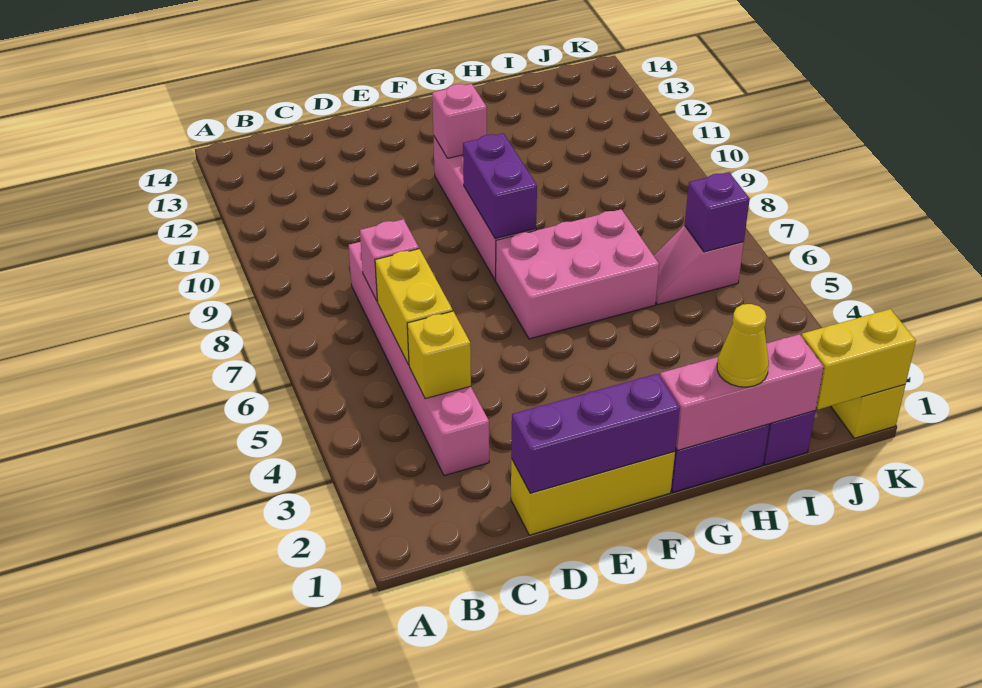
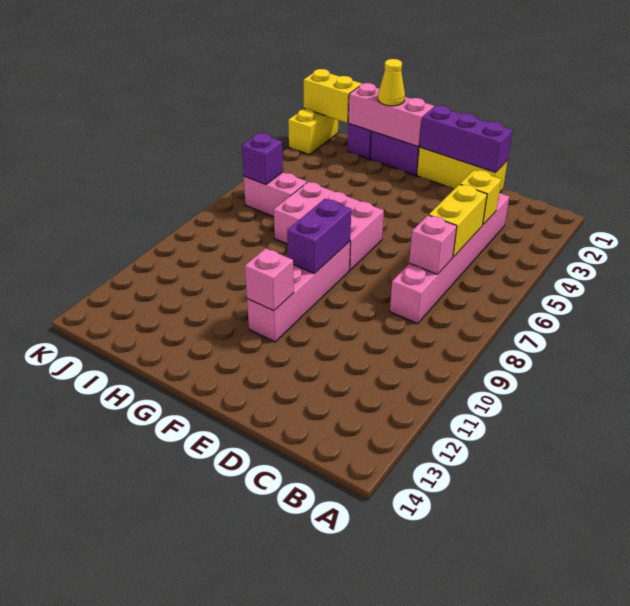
pink 1x2 slope [654,226,744,305] -> pink 1x2 brick [244,172,307,217]

